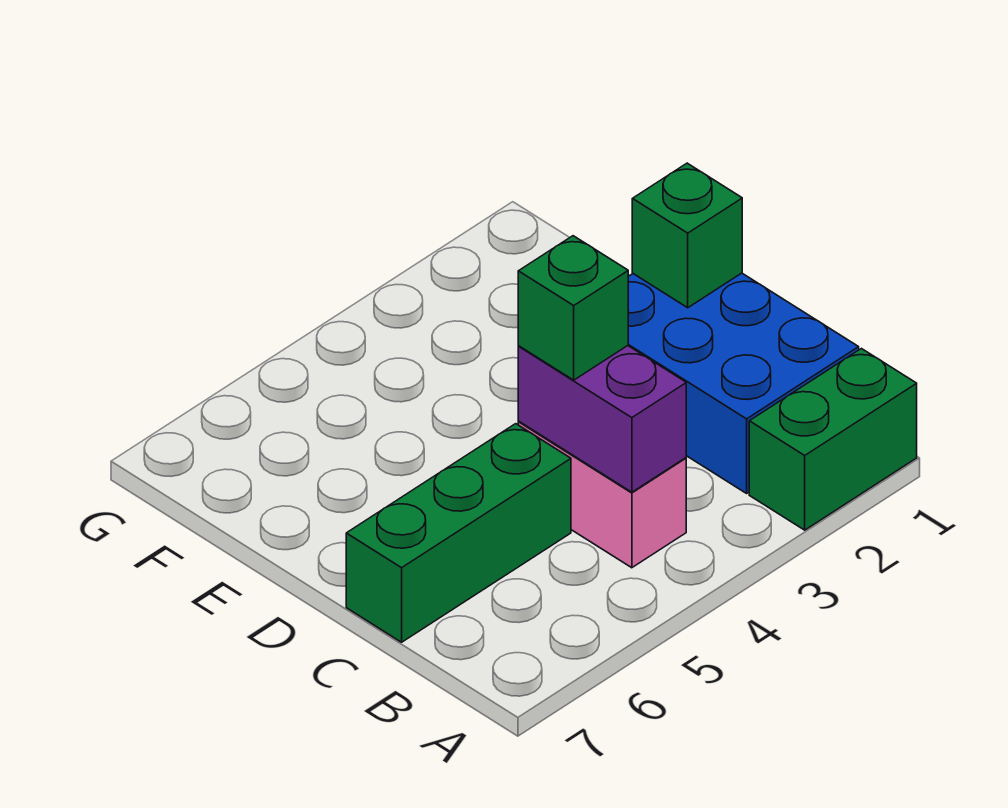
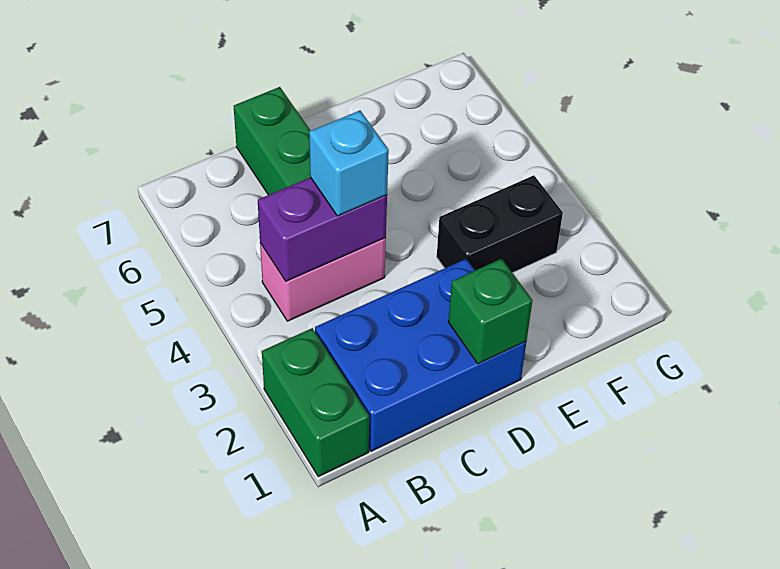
green 1x1 brick [518,236,628,380] -> cyan 1x1 brick [309,111,389,216]
none -> black 1x2 brick [437,175,563,273]

